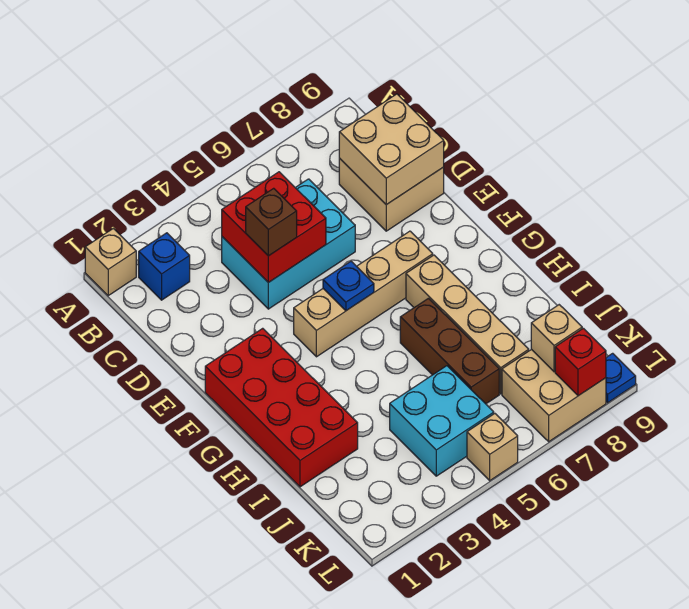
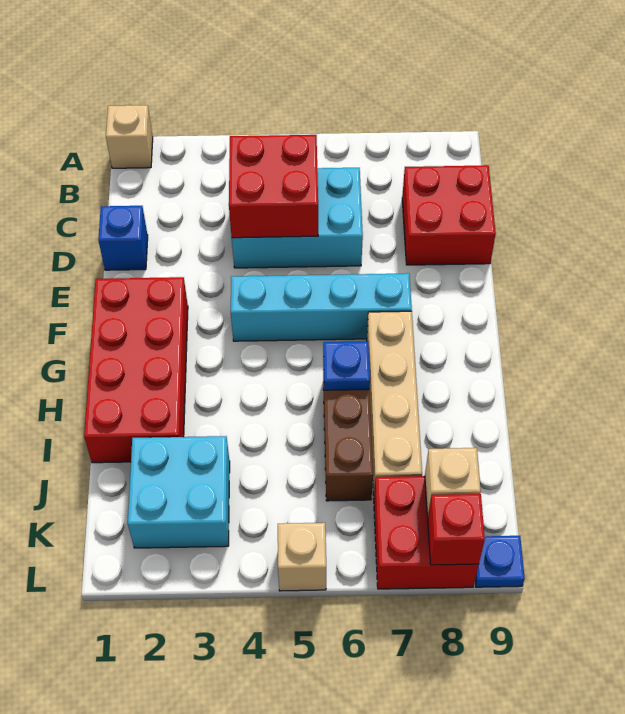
blue 1x1 brick [139,233,190,300] -> blue 1x1 brick moved to [98,206,148,270]
tan 2x2 brick [339,159,444,231] -> red 2x2 brick [402,165,496,265]
tan 2x2 brick [339,94,444,205] -> none
brown 1x1 brick [246,188,297,256] -> none
tan 1x4 brick [294,231,433,357] -> cyan 1x4 brick [231,273,412,341]
blue 1x1 plate [323,261,374,311] -> blue 1x1 plate moved to [323,341,370,390]
cyan 2x2 brick [390,366,494,476] -> cyan 2x2 brick moved to [128,436,230,548]
tan 2x2 brick [502,349,606,442] -> red 2x2 brick [374,476,479,589]

